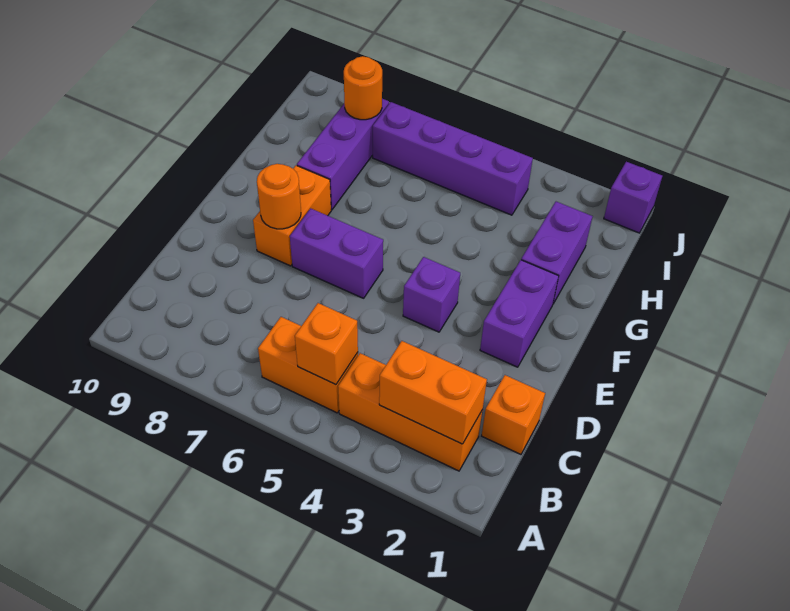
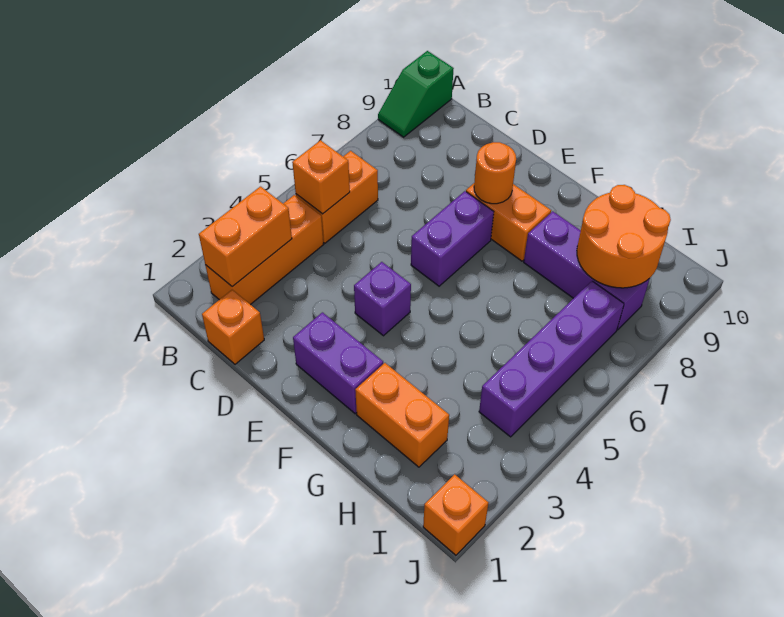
none -> green 1x2 slope [378,51,454,137]
purple 1x2 brick [521,202,593,304] -> orange 1x2 brick [355,363,449,467]
orange 1x1 round brick [344,56,382,120] -> orange 2x2 round brick [577,185,671,288]
purple 1x1 brick [604,162,662,233] -> orange 1x1 brick [423,474,488,555]

